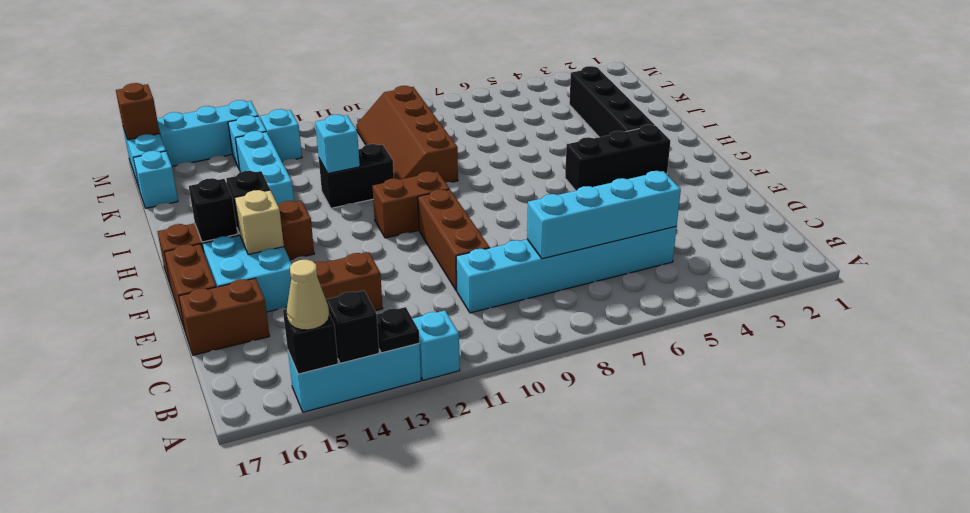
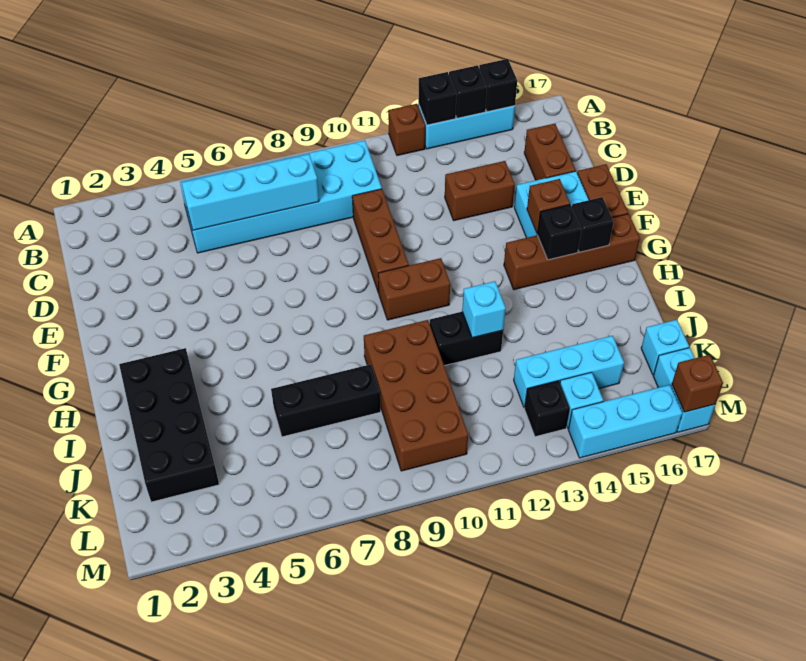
cyan 1x1 brick [412,310,460,380] -> brown 1x1 brick [388,104,425,156]
black 1x1 plate [377,307,419,353] -> black 1x1 brick [418,72,457,125]
tan 1x1 cone [287,260,329,330] -> none
cyan 1x6 brick [456,227,677,313] -> cyan 2x6 brick [180,140,382,253]
brown 1x2 brick [179,278,270,355] -> brown 1x2 brick turned to [524,124,576,180]
tan 1x1 brick [235,190,284,255] -> brown 1x1 brick [527,179,570,234]
black 1x3 brick [565,125,671,191] -> black 1x3 brick moved to [271,364,381,437]
black 1x4 brick [569,66,654,137] -> black 2x4 brick [119,348,219,502]
brown 2x4 slope [356,86,458,182] -> brown 2x4 brick [364,320,468,471]
cyan 1x3 brick [235,131,294,205] -> cyan 1x3 brick turned to [514,336,624,407]
cyan 1x1 brick [260,109,302,162] -> black 1x1 brick [524,381,570,437]

